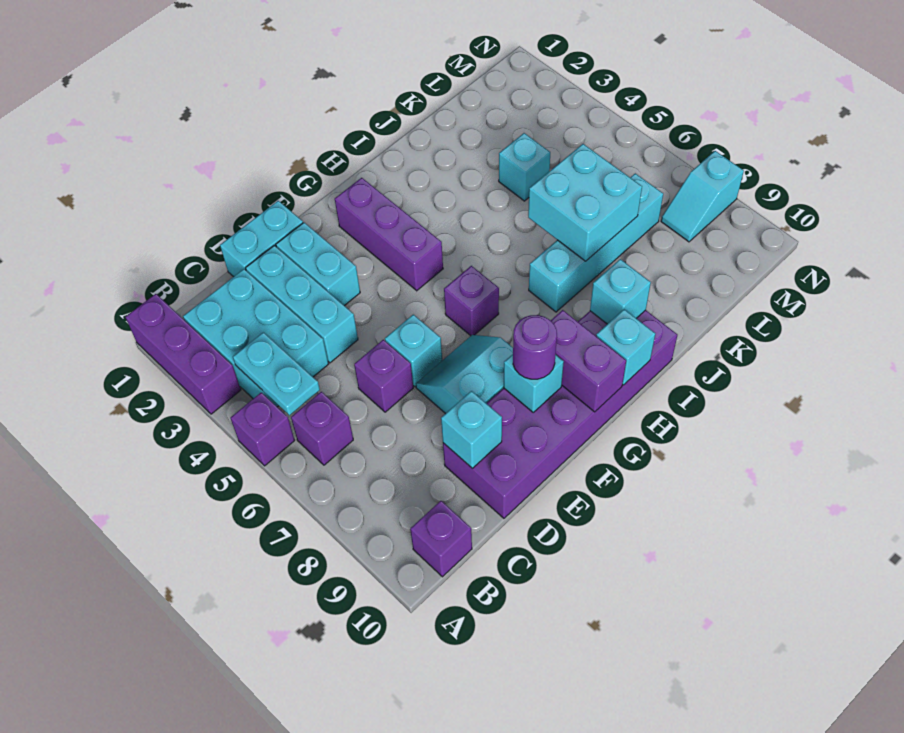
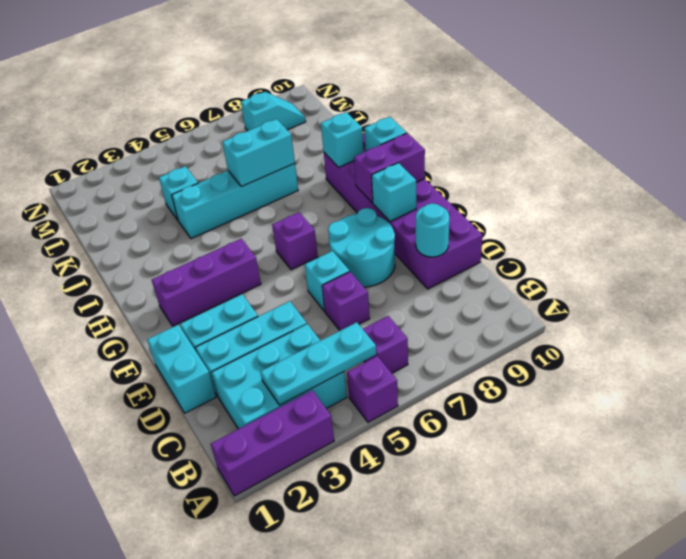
cyan 1x2 plate [233,332,320,415] -> cyan 1x3 plate [260,322,376,405]
purple 1x1 brick [410,501,472,577] -> none
cyan 1x1 brick [441,391,502,469] -> cyan 1x1 round brick [416,204,449,257]
cyan 2x2 slope [416,335,513,414] -> cyan 2x2 round brick [328,208,395,287]
purple 1x1 round brick [513,315,557,379] -> none
cyan 1x4 brick [529,173,663,312] -> cyan 1x4 brick turned to [172,164,298,239]
cyan 2x2 brick [528,144,642,261] -> cyan 1x2 brick [222,119,295,186]
cyan 1x2 slope [661,151,744,242] -> cyan 1x2 slope turned to [241,92,306,131]

